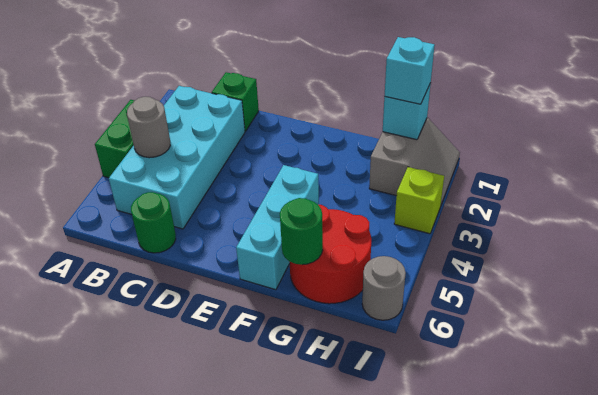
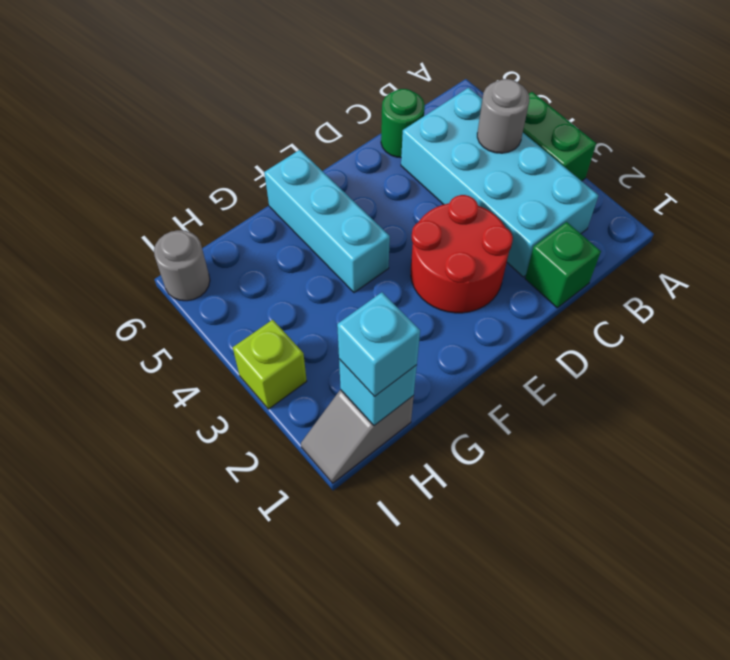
red 2x2 round brick [290,205,371,304] -> red 2x2 round brick moved to [411,195,513,313]
green 1x1 round brick [280,198,323,265] -> none
grey 2x2 slope [369,118,460,207] -> grey 1x2 slope [301,390,414,483]

